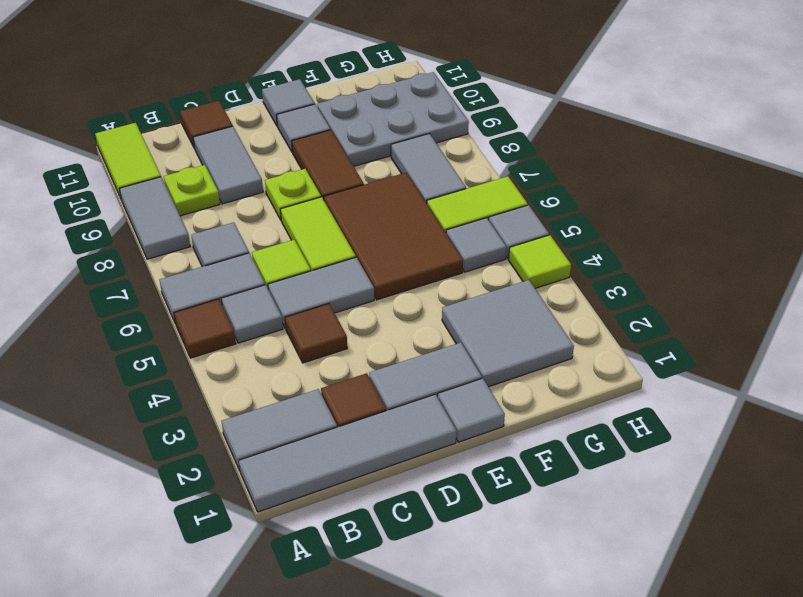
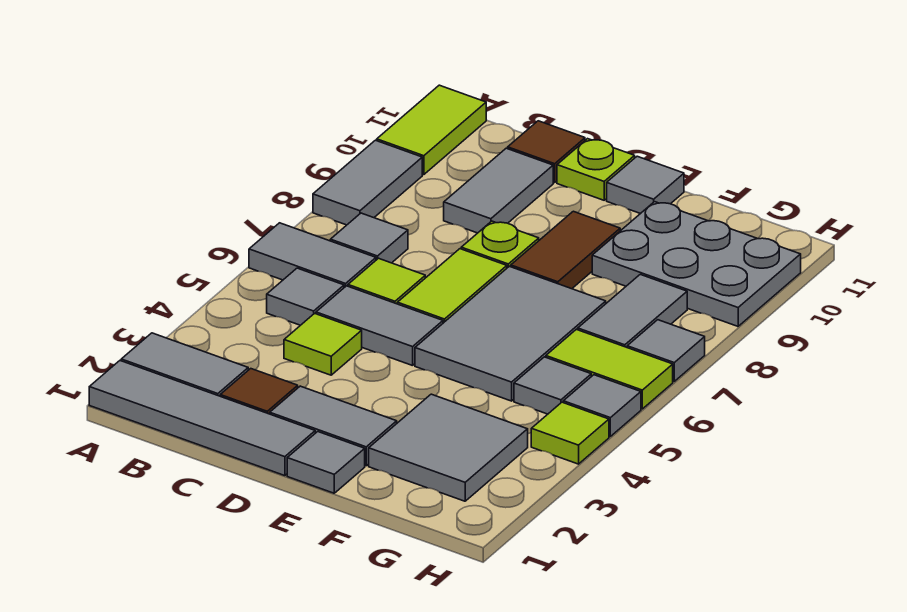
brown 1x1 tile [174,299,236,358] -> none
lime 1x1 plate [164,165,220,216] -> lime 1x1 plate moved to [557,139,635,200]
brown 1x1 tile [285,304,347,363] -> lime 1x1 tile [284,313,362,375]
brown 2x3 tile [324,172,463,300] -> grey 2x3 tile [415,266,606,401]
grey 1x1 tile [277,104,330,152] -> grey 1x1 tile moved to [627,320,705,381]

